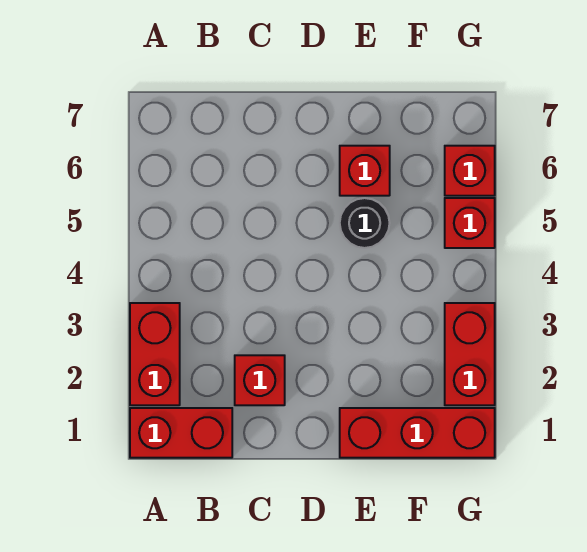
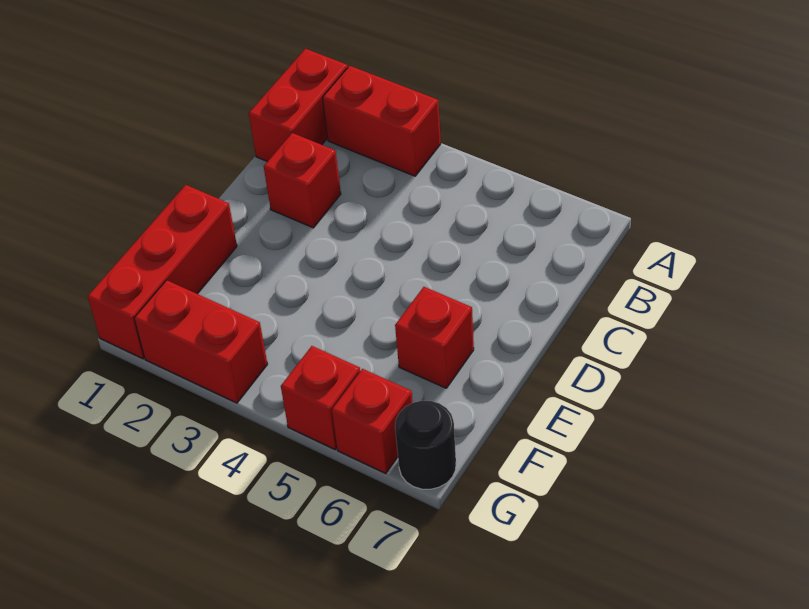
black 1x1 round brick [340,198,390,248] -> black 1x1 round brick moved to [395,401,456,489]

